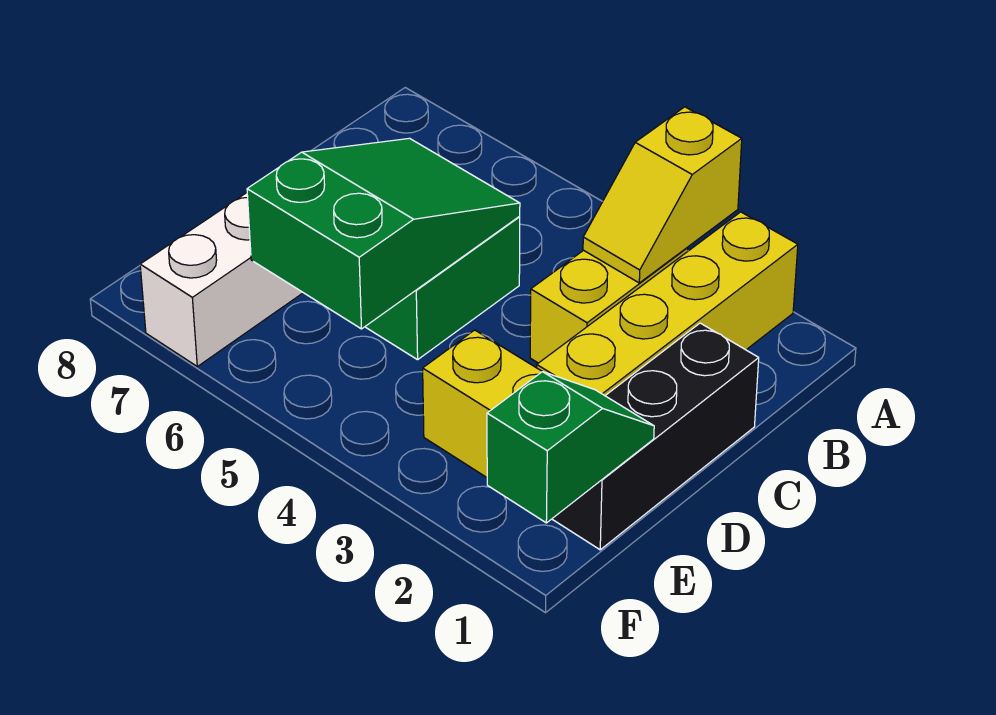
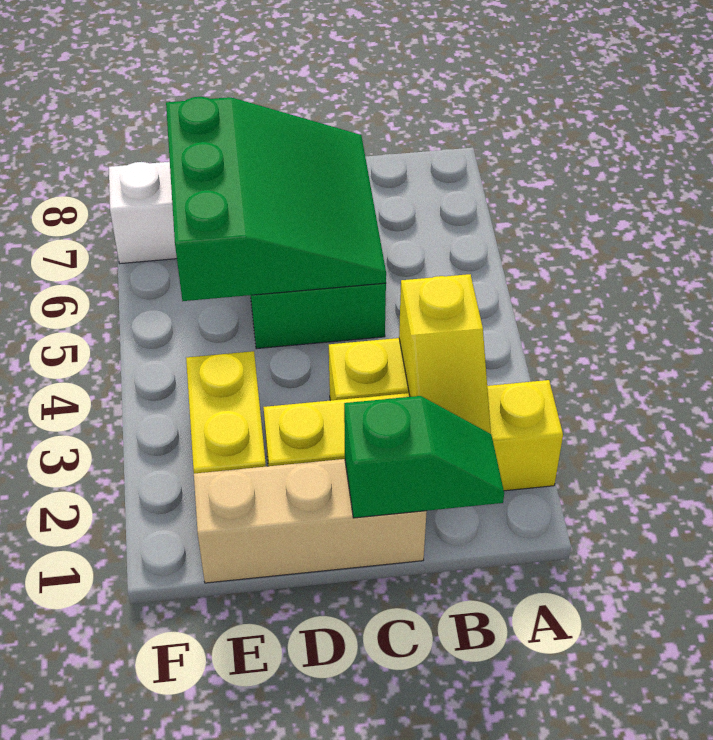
yellow 1x2 slope [583,107,742,283] -> yellow 1x2 slope turned to [399,274,491,434]
black 1x3 brick [552,323,759,550] -> tan 1x3 brick [194,459,427,583]
green 2x3 slope [247,138,520,329] -> green 3x3 slope [166,97,386,301]
green 1x2 slope [487,372,654,523] -> green 1x2 slope moved to [344,396,504,518]

